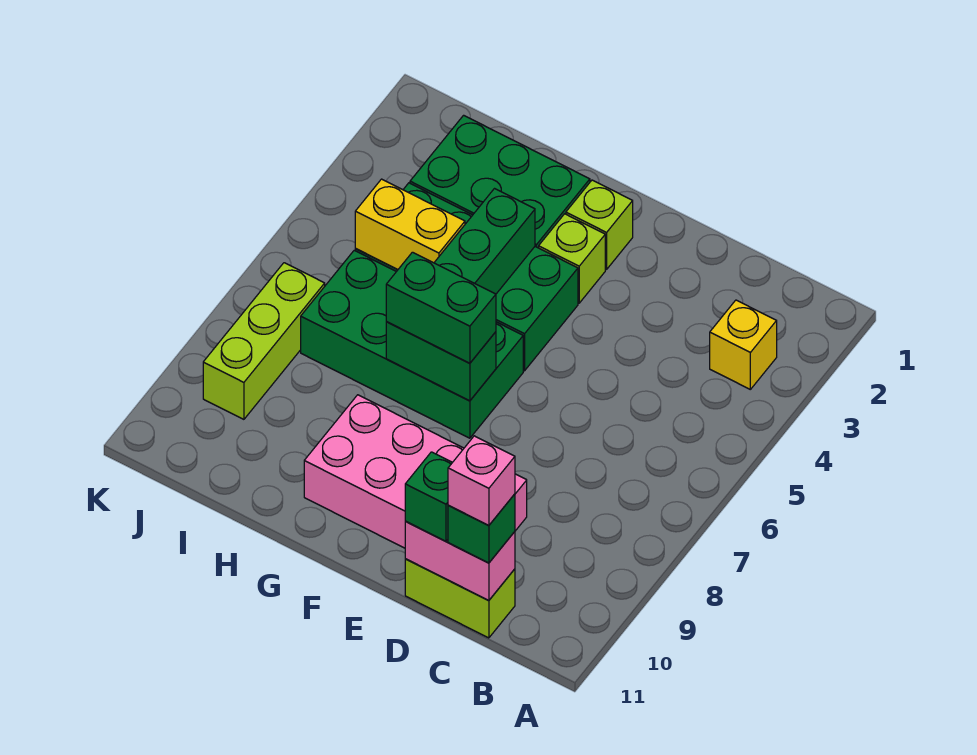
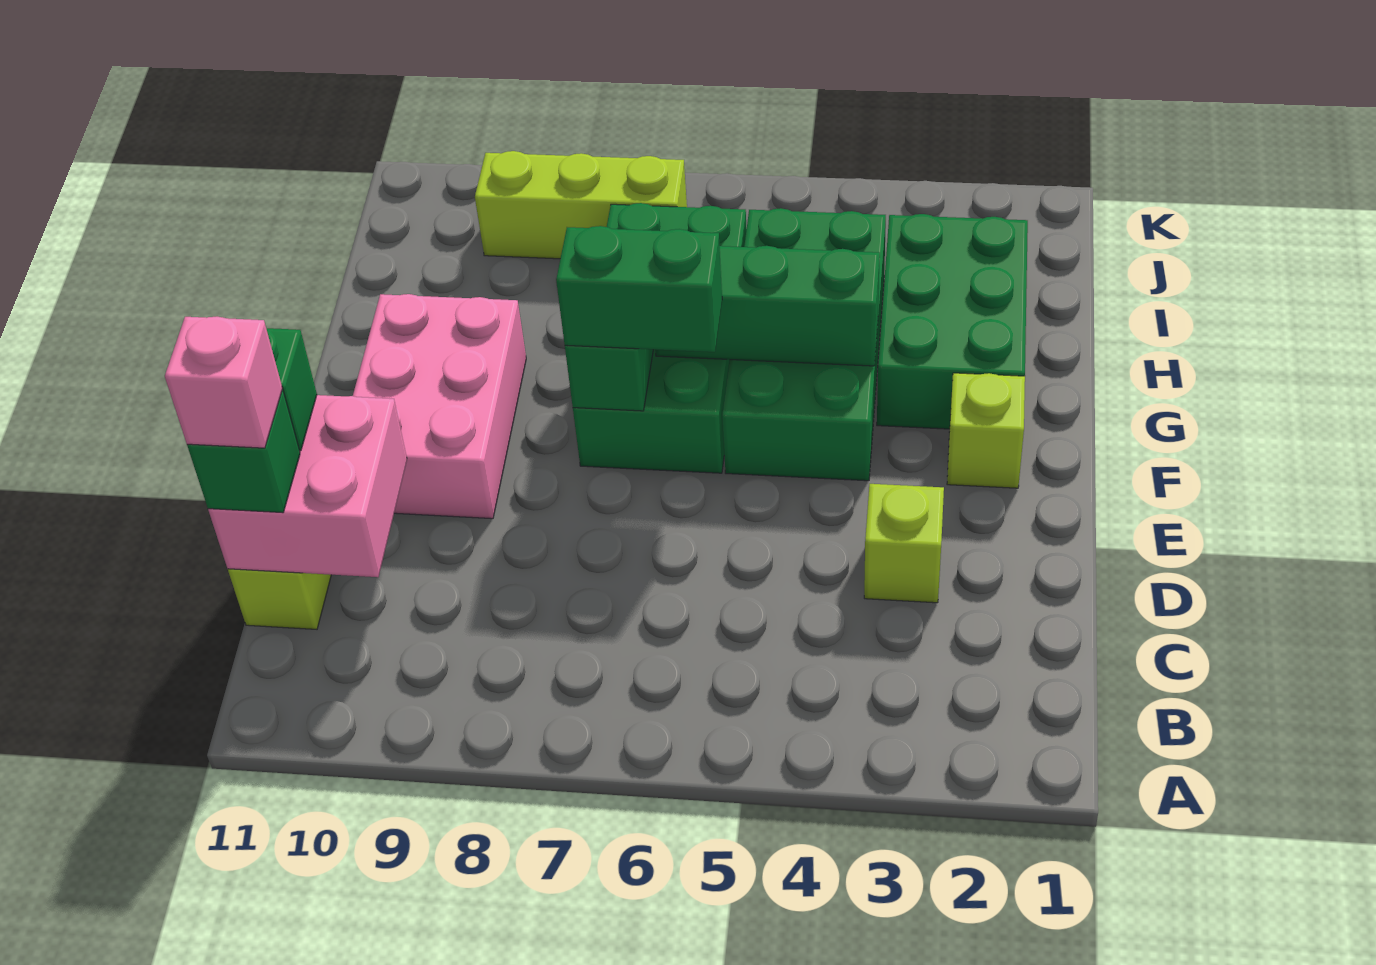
yellow 1x1 brick [710,300,777,389] -> none
pink 1x2 brick [405,522,515,601] -> pink 2x2 brick [208,395,407,577]
pink 2x4 brick [304,395,527,548] -> pink 2x3 brick [353,294,526,519]
lime 1x1 brick [539,214,605,303] -> lime 1x1 brick moved to [864,484,944,603]
green 1x2 brick [386,252,496,363] -> green 1x2 brick turned to [556,226,722,352]
yellow 1x2 brick [355,179,465,270] -> none

